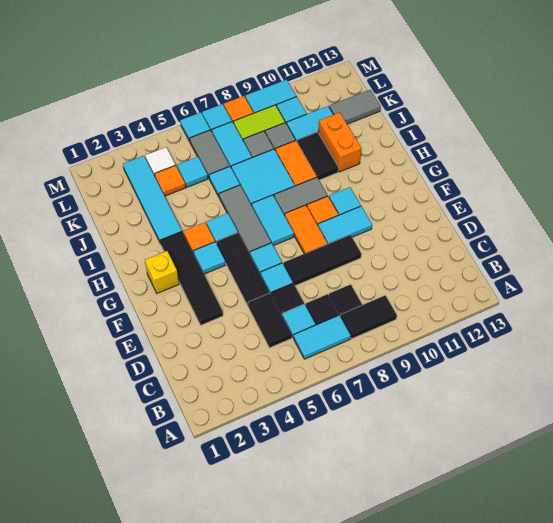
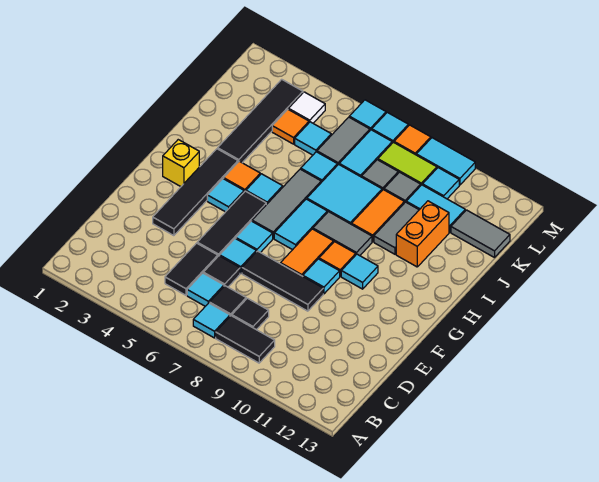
cyan 1x2 tile [294,315,351,359] -> cyan 1x1 tile [193,303,230,338]
cyan 1x2 tile [318,206,372,244] -> cyan 1x1 tile [303,259,340,294]
cyan 1x4 tile [123,156,182,244] -> black 1x4 tile [218,79,303,163]
black 1x2 tile [297,132,338,180] -> grey 1x2 tile [374,202,419,254]

